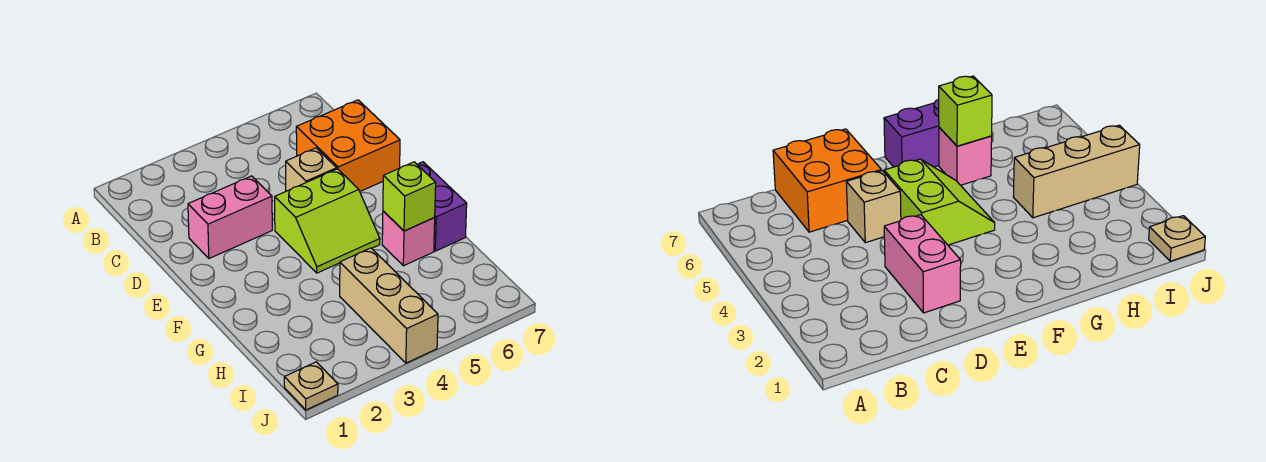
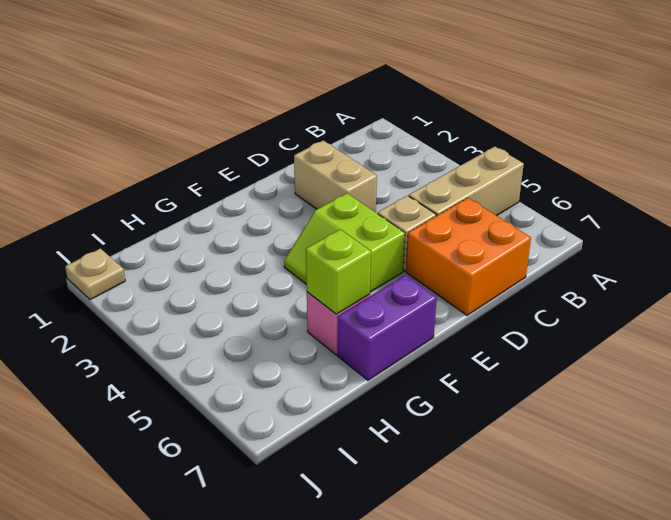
pink 1x2 brick [188,176,272,258] -> tan 1x2 brick [294,140,377,212]
tan 1x3 brick [340,248,438,363] -> tan 1x3 brick moved to [409,147,524,216]

